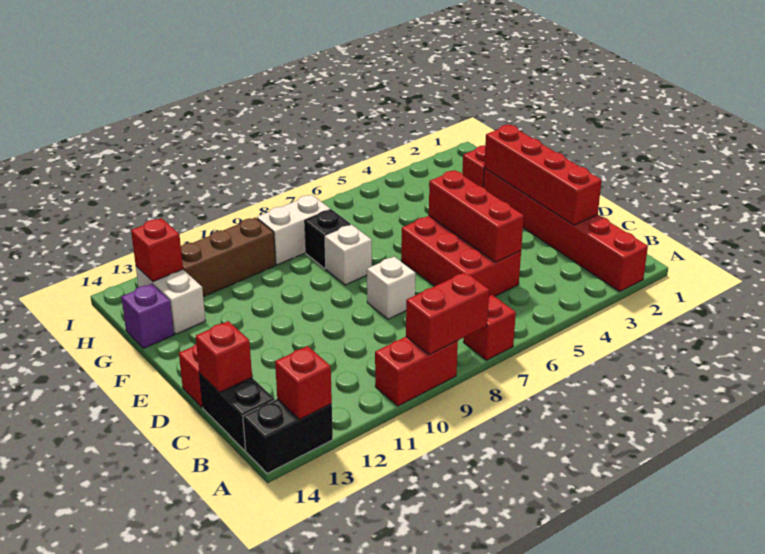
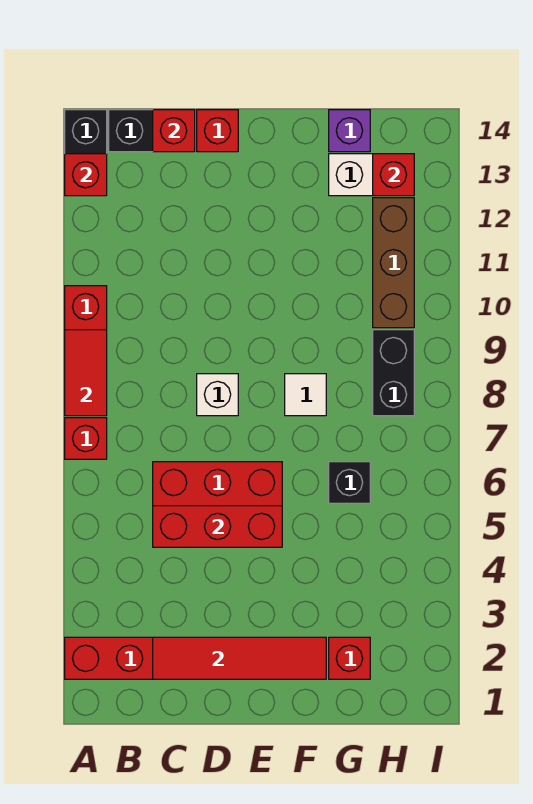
red 1x2 brick [406,272,489,355] -> red 1x2 tile [65,330,107,416]
red 1x4 brick [484,125,602,225] -> red 1x4 tile [153,637,326,679]
white 1x1 brick [325,225,372,285] -> white 1x1 tile [285,374,326,416]
black 1x1 brick [305,209,351,269] -> black 1x1 brick moved to [329,462,370,503]
white 1x2 brick [257,195,330,265] -> black 1x2 brick [373,330,414,416]

